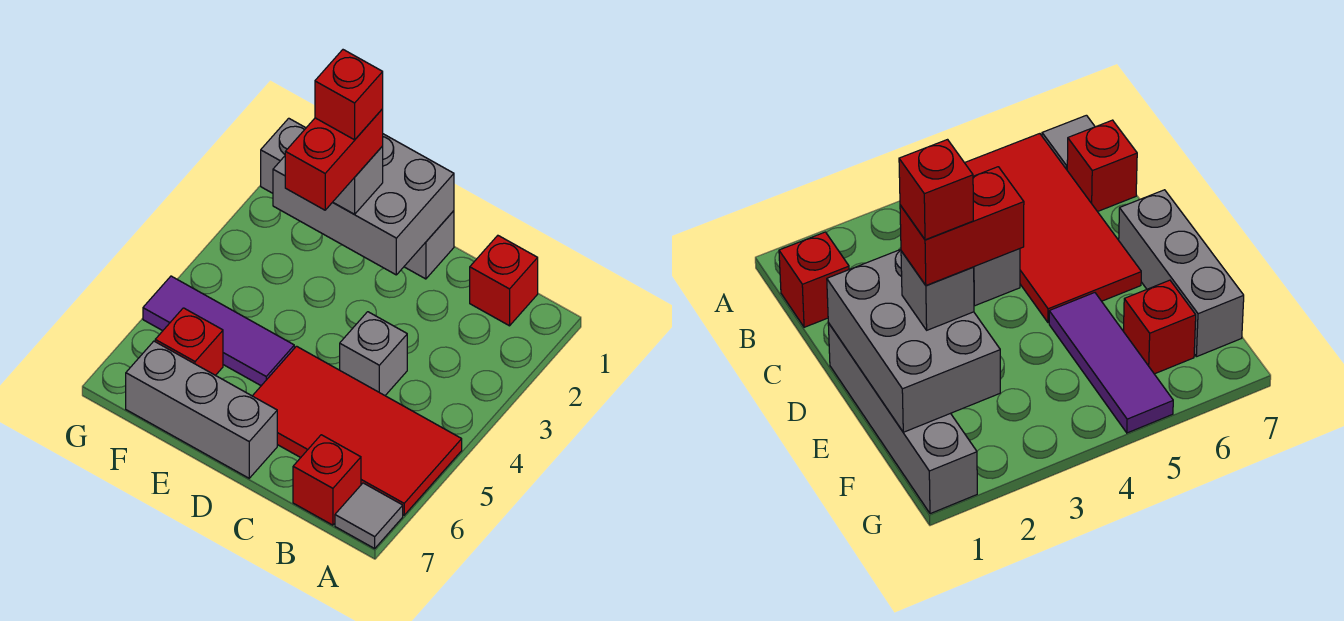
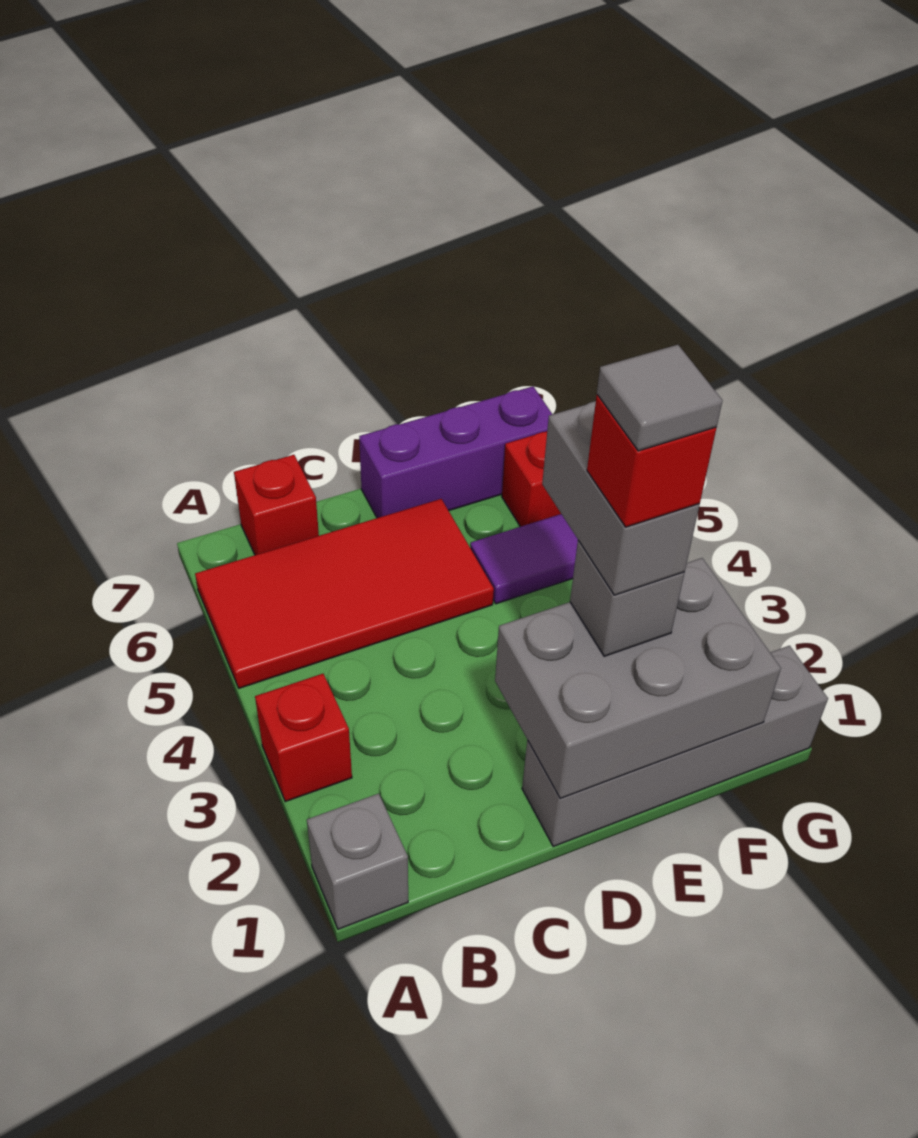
grey 1x1 tile [335,483,403,548] -> grey 1x1 tile moved to [597,345,723,451]
red 1x1 brick [470,236,538,326] -> red 1x1 brick moved to [255,674,352,802]
grey 1x1 brick [340,312,407,395] -> grey 1x1 brick moved to [307,794,408,929]
grey 1x3 brick [126,341,277,478] -> purple 1x3 brick [359,386,552,518]
red 1x2 brick [285,109,383,210] -> grey 1x2 brick [542,401,700,595]

